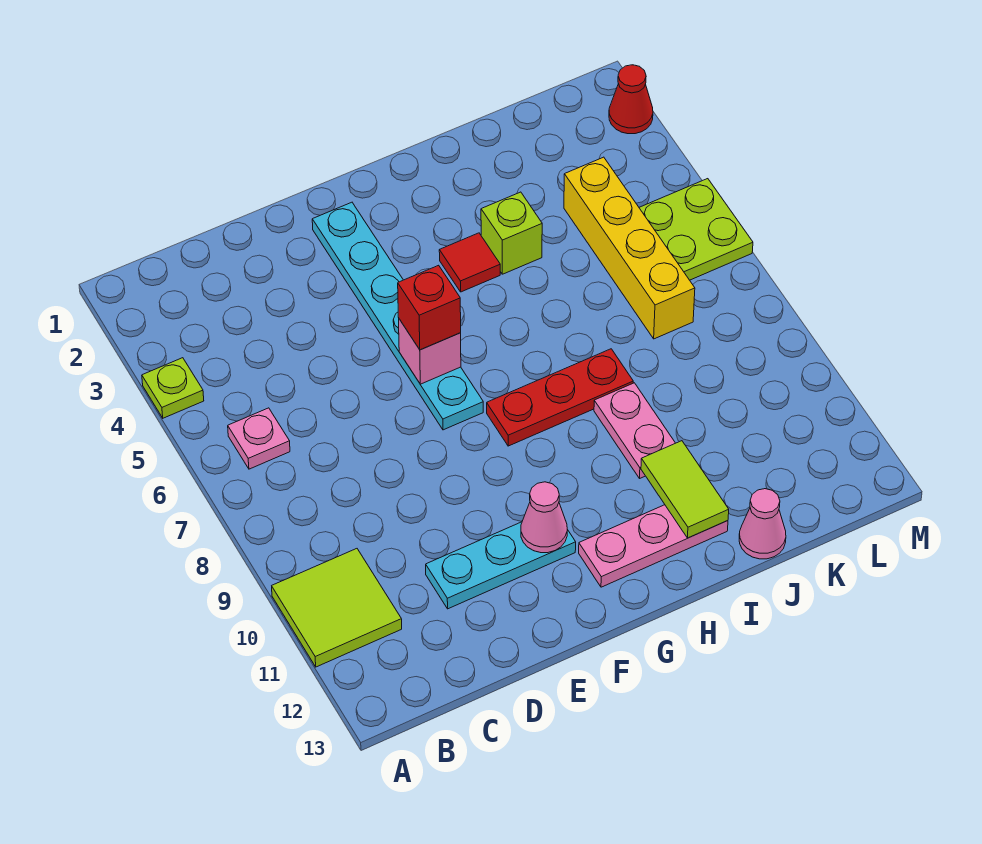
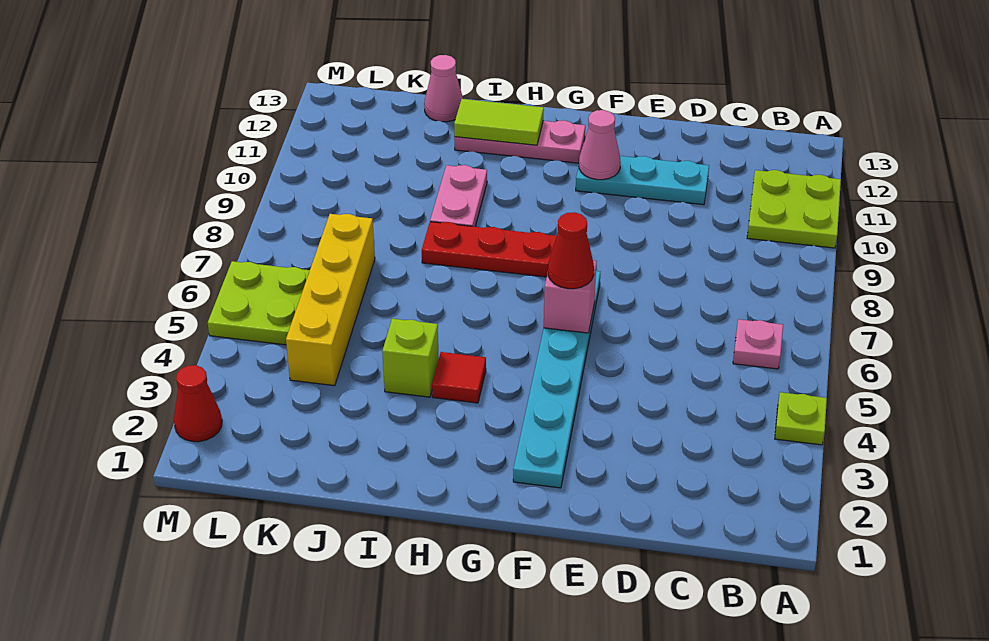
lime 2x2 tile [272,549,402,667] -> lime 2x2 plate [747,170,841,248]
red 1x1 brick [398,265,461,350] -> red 1x1 cone [548,212,594,289]
lime 1x2 tile [641,441,729,538] -> lime 1x2 tile turned to [454,99,544,145]

